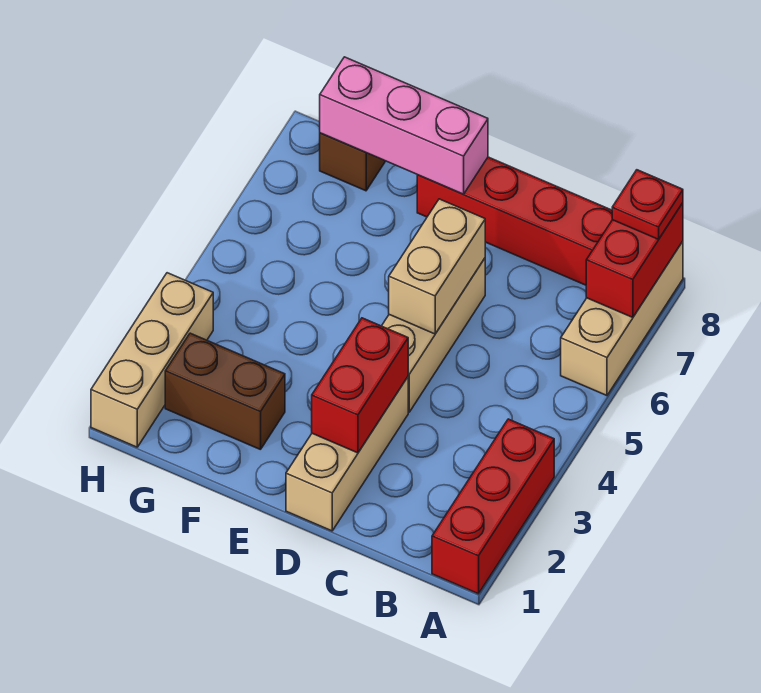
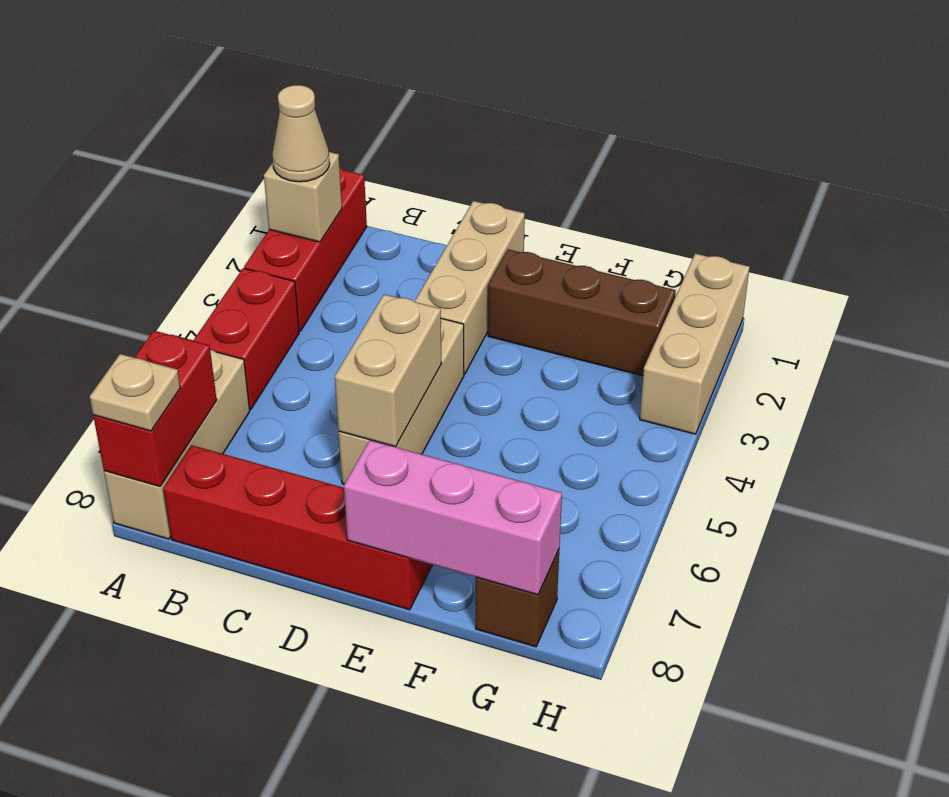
none -> tan 1x1 brick [264,152,342,242]
none -> tan 1x1 cone [272,85,330,182]
red 1x1 plate [612,170,683,239] -> tan 1x1 plate [90,354,180,431]
red 1x2 brick [312,318,408,453] -> red 1x2 brick moved to [193,268,299,409]
brown 1x2 brick [165,333,285,450] -> brown 1x3 brick [488,249,675,376]

